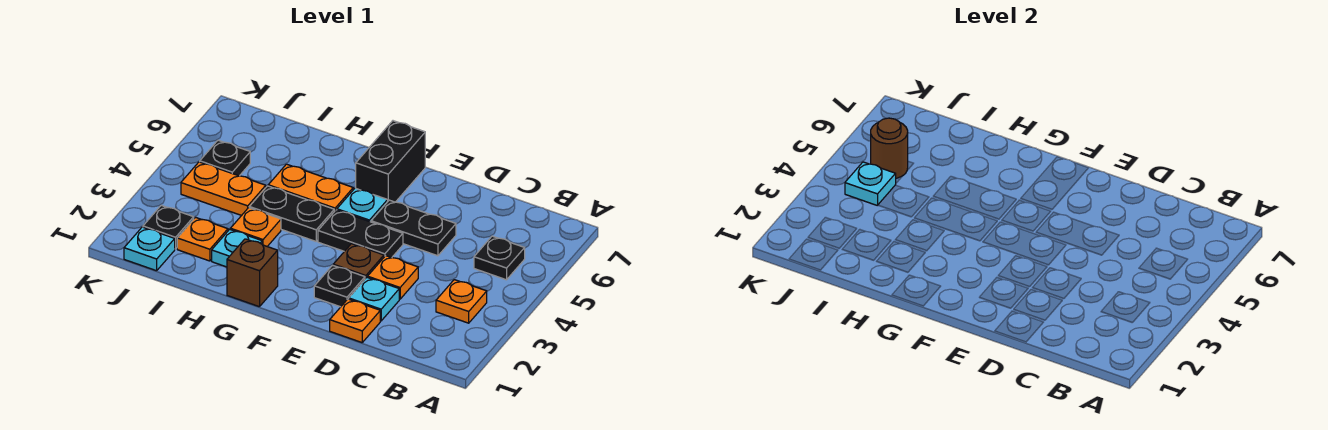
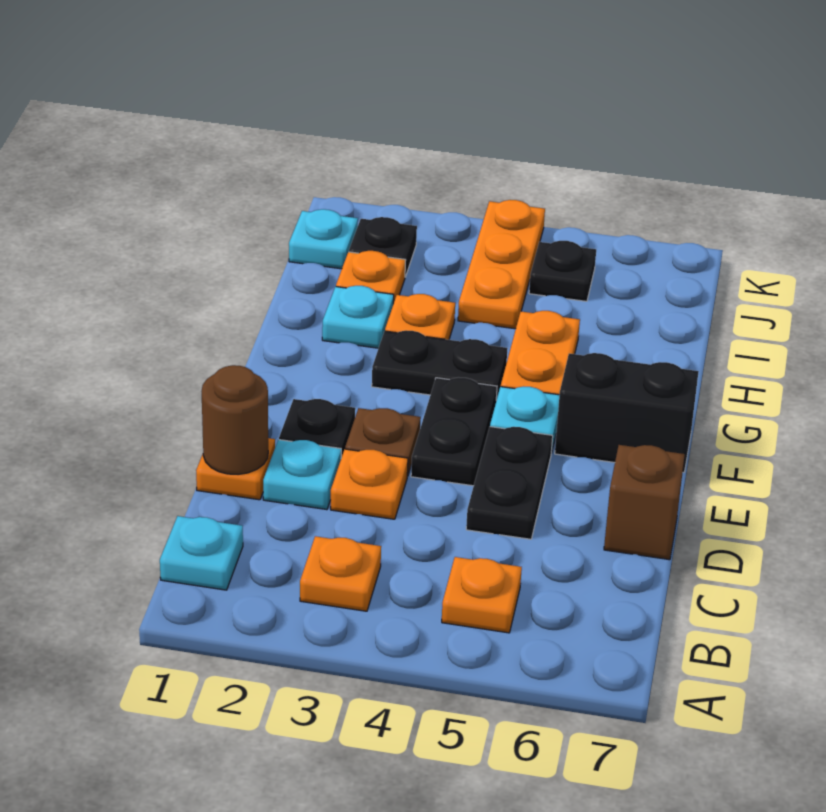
black 1x1 plate [474,236,525,280] -> orange 1x1 plate [442,557,522,633]
brown 1x1 brick [227,239,278,307] -> brown 1x1 brick moved to [604,445,685,560]
black 1x2 plate [249,186,334,241] -> black 1x2 plate turned to [372,330,507,400]
orange 1x2 plate [181,162,266,216] -> orange 1x3 plate [458,200,545,329]
cyan 1x1 plate [845,162,896,206] -> cyan 1x1 plate moved to [160,516,243,590]
brown 1x1 round brick [871,118,908,178] -> brown 1x1 round brick moved to [202,365,268,474]

